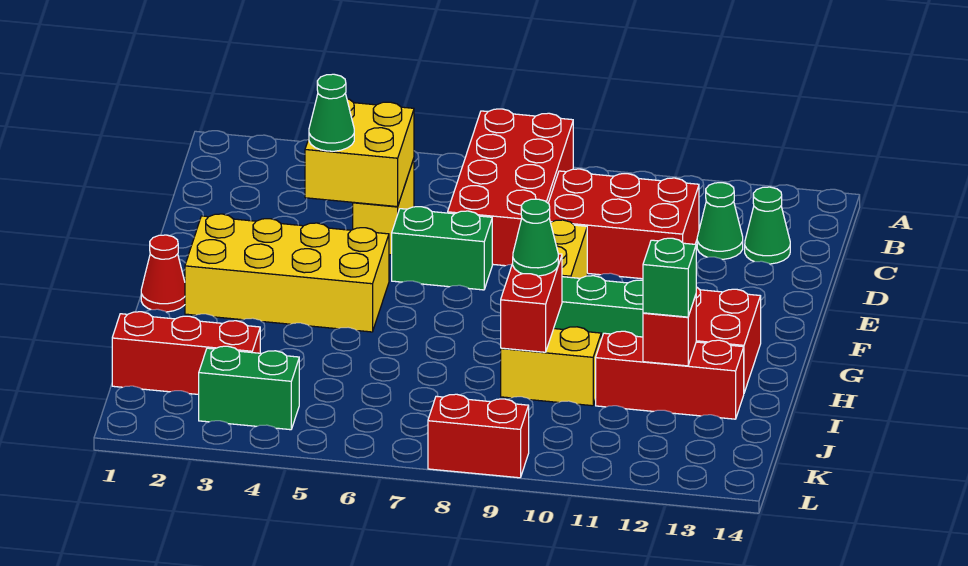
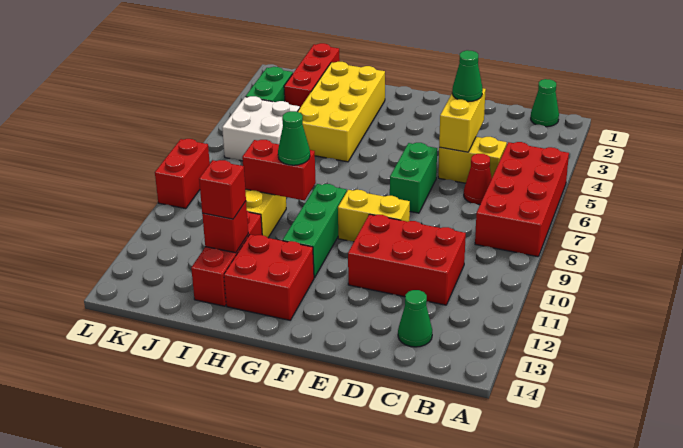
red 2x4 brick [448,109,573,266] -> red 2x4 brick turned to [475,142,569,257]
yellow 2x2 brick [305,99,414,207] -> yellow 1x2 brick [439,88,486,152]
red 2x3 brick [548,169,699,279] -> red 2x3 brick turned to [348,214,466,305]
green 1x1 cone [697,183,743,259] -> green 1x1 cone moved to [531,79,559,127]
yellow 2x4 brick [185,214,389,332] -> yellow 2x4 brick moved to [298,62,385,162]
red 1x1 cone [141,235,185,312] -> red 1x1 cone moved to [464,154,492,205]
green 1x1 brick [643,238,696,317] -> red 1x1 brick [199,160,246,219]
none -> white 2x2 brick [222,96,300,161]

